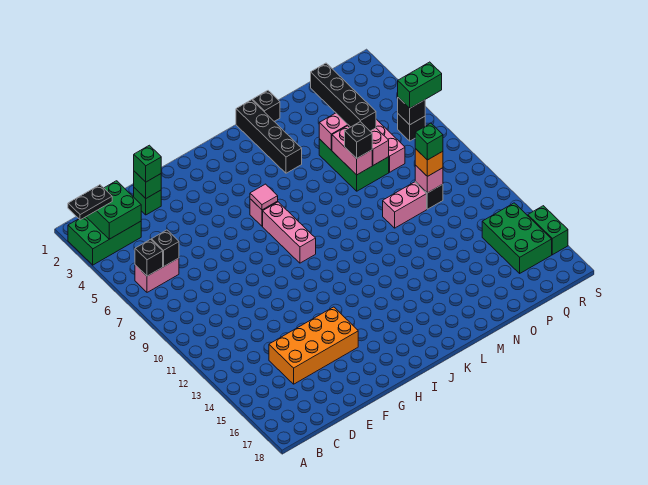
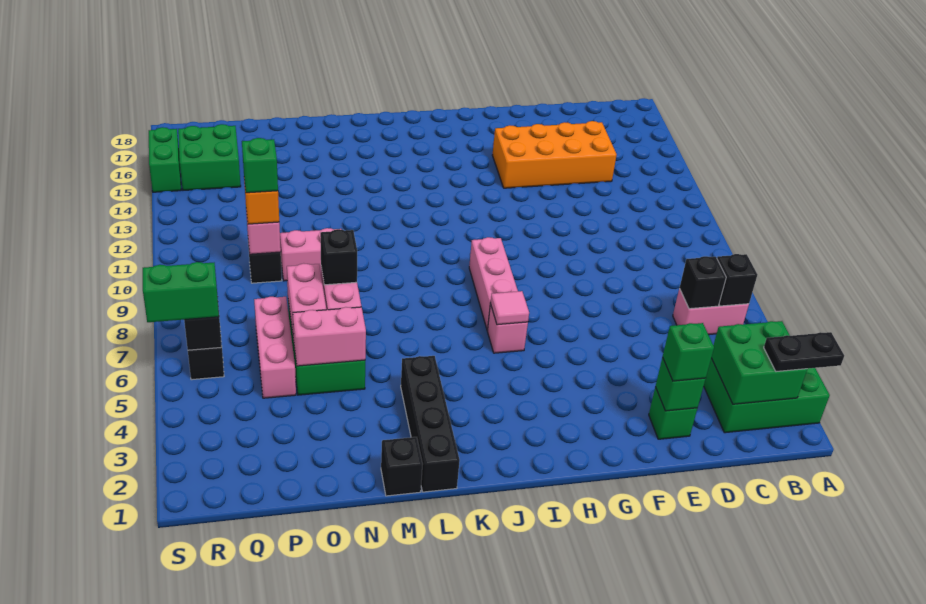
black 1x4 brick [311,63,376,131] -> none
green 2x3 brick [482,203,552,273] -> green 2x2 brick [178,124,241,190]

